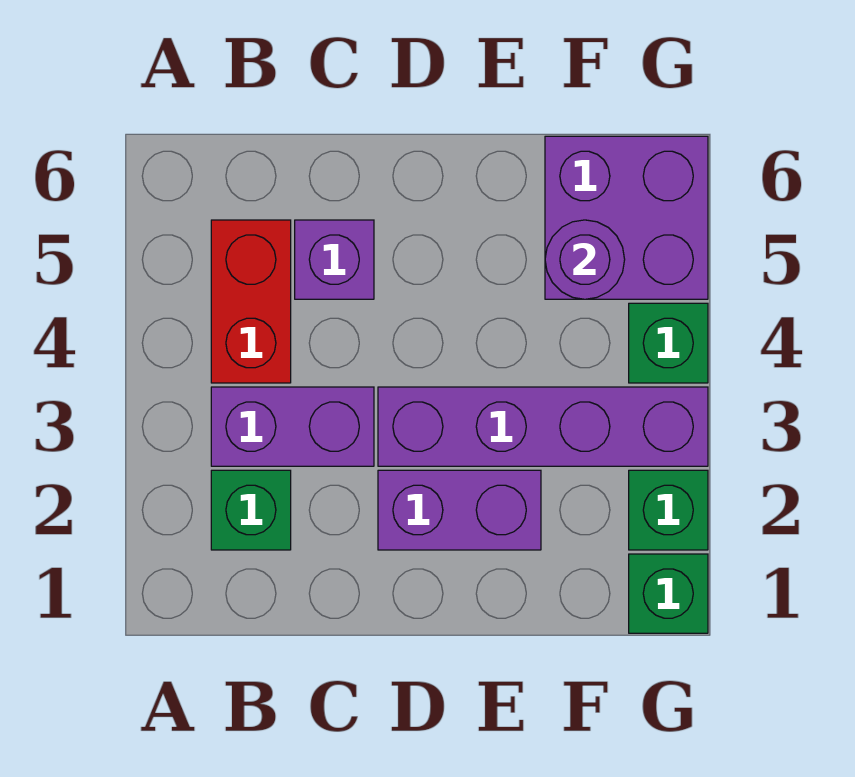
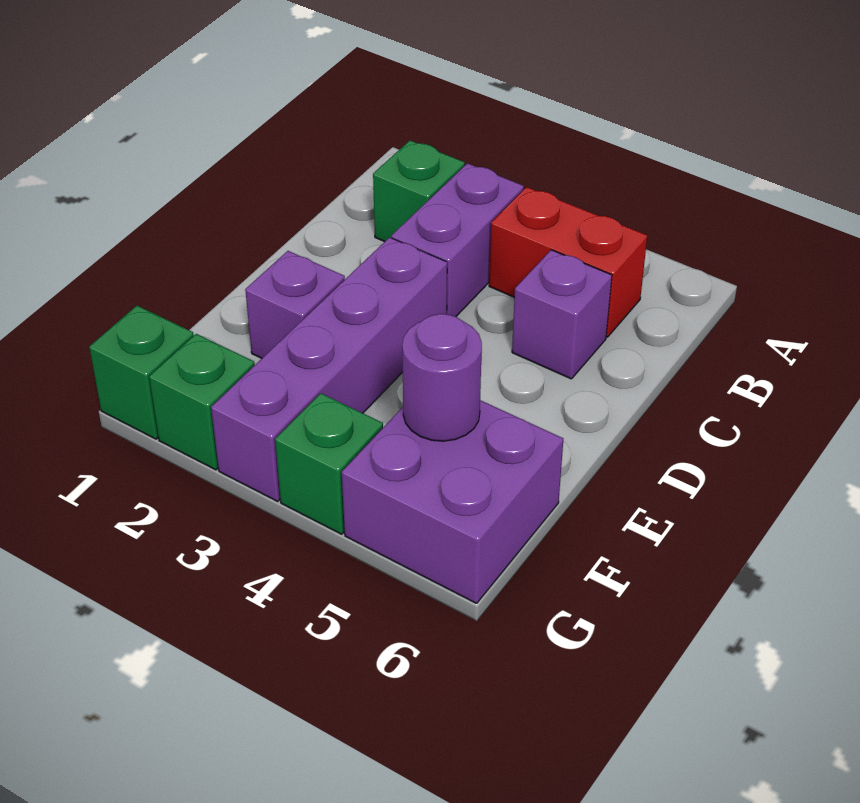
purple 1x2 brick [378,470,541,550] -> purple 1x1 brick [245,251,345,358]

